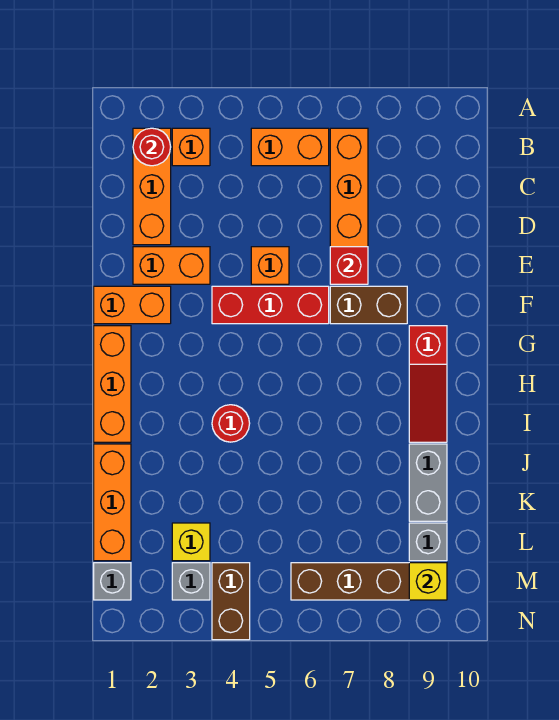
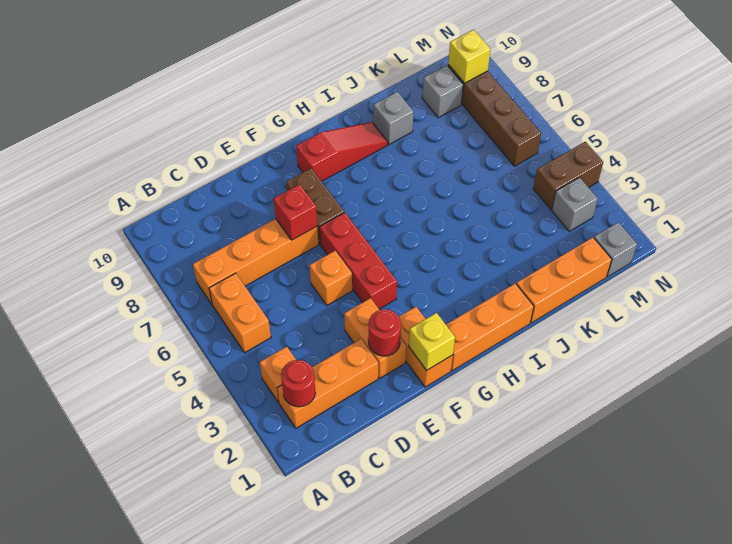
red 1x1 round brick [212,405,250,442] -> red 1x1 round brick moved to [368,309,401,356]
grey 1x2 brick [409,444,447,521] -> grey 1x1 brick [373,92,414,144]
yellow 1x1 brick [172,523,210,561] -> yellow 1x1 brick moved to [409,313,455,370]

